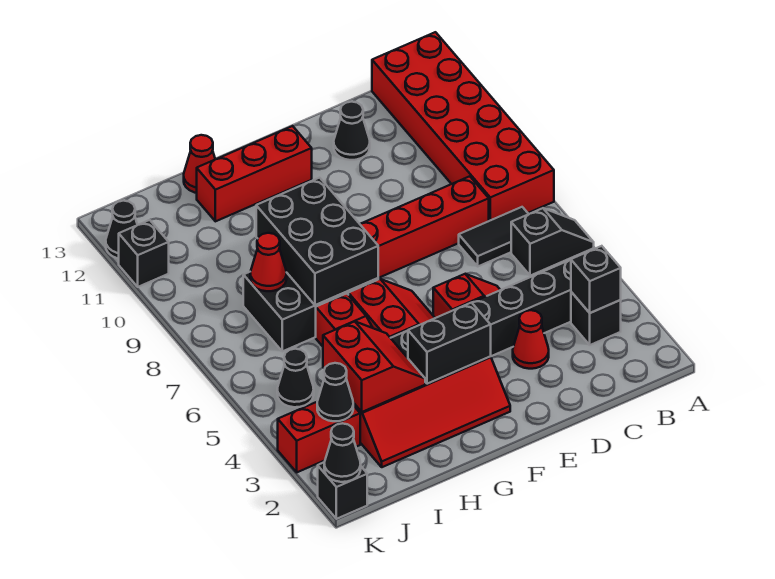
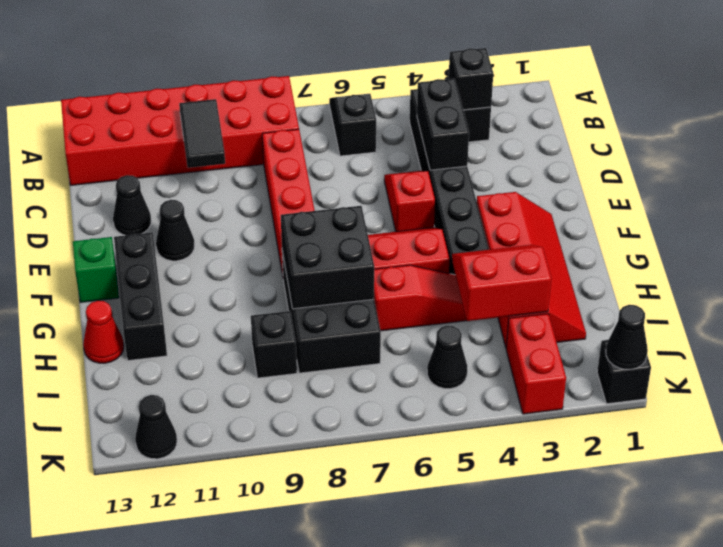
black 1x2 tile [459,207,528,266] -> black 1x2 tile moved to [179,99,225,168]
red 1x1 cone [513,310,549,369] -> none
black 1x2 brick [408,303,491,384] -> black 1x2 brick moved to [417,79,469,170]
red 1x3 brick [197,126,312,221] -> black 1x3 brick [114,232,167,361]
none -> green 1x1 brick [73,237,119,302]
black 2x3 brick [256,178,378,305] -> black 2x2 brick [281,206,374,309]
red 1x1 cone [250,233,287,291] -> none
black 1x1 cone [317,363,353,421] -> black 1x1 cone moved to [156,200,195,261]
black 1x1 brick [119,220,169,287] -> black 1x1 brick moved to [251,311,297,378]

